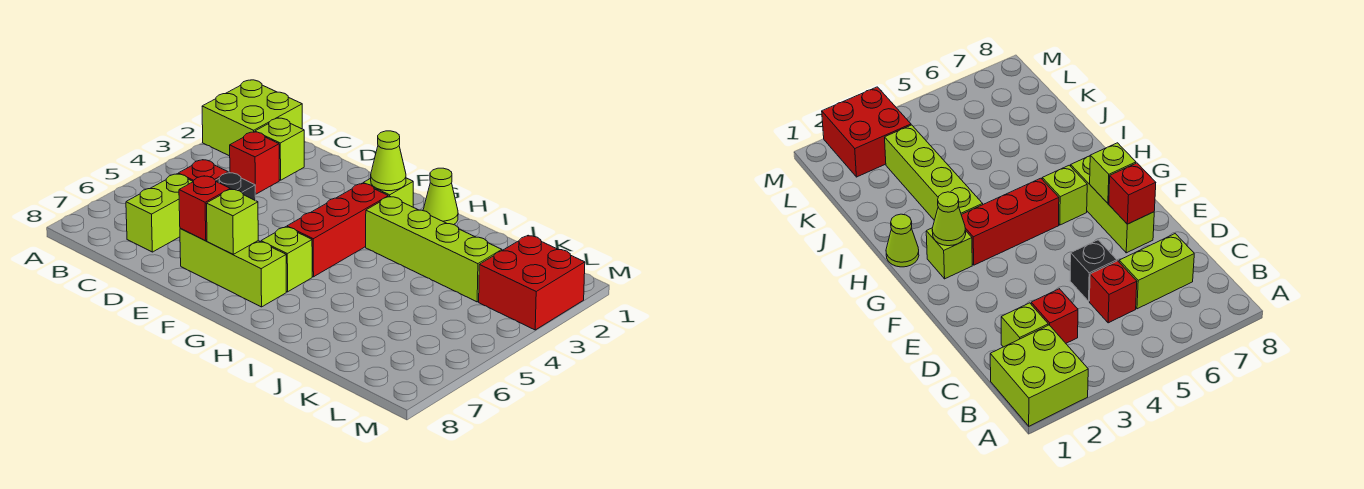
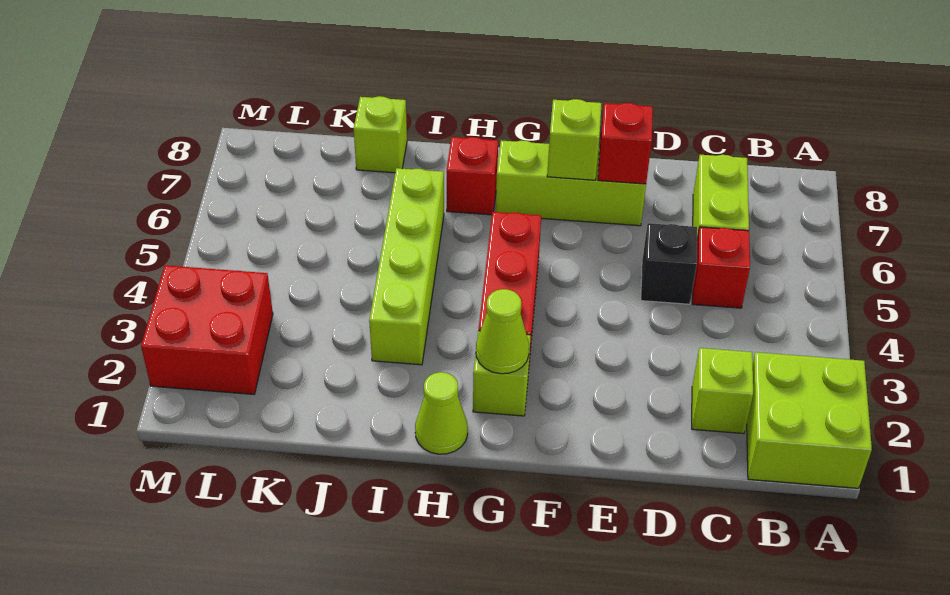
red 1x1 brick [230,132,279,194] -> red 1x1 brick moved to [447,137,498,215]
lime 1x1 brick [261,227,312,292] -> lime 1x1 brick moved to [354,96,407,173]
lime 1x4 brick [366,196,502,302] -> lime 1x4 brick turned to [369,168,444,365]

